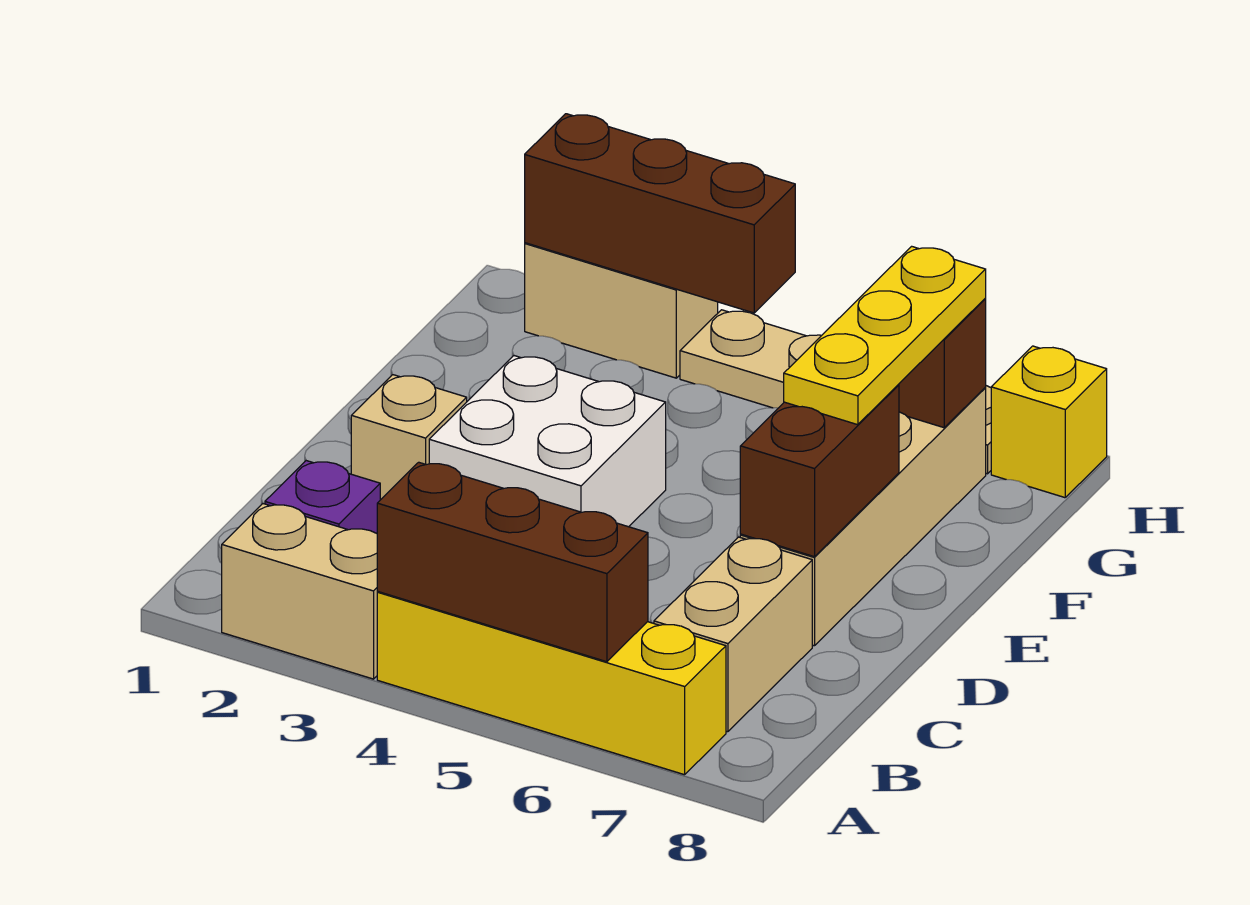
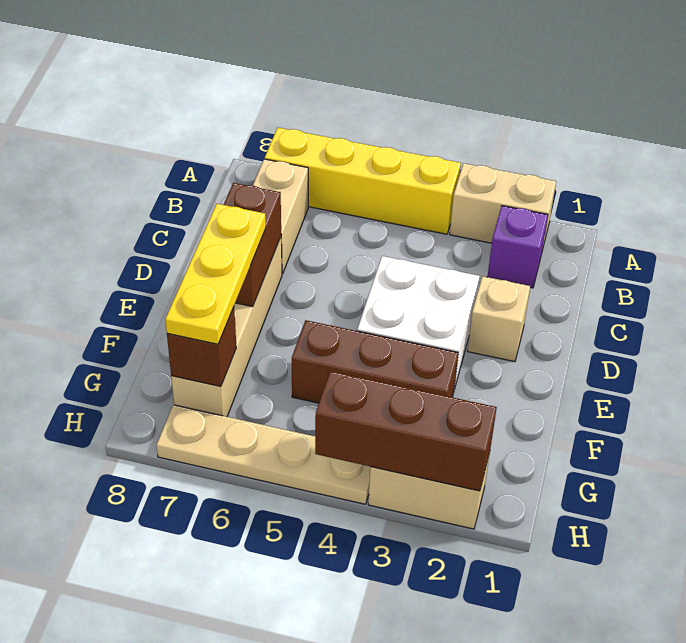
brown 1x3 brick [377,462,648,662] -> brown 1x3 brick moved to [292,320,458,403]
yellow 1x1 brick [991,346,1107,498] -> none

